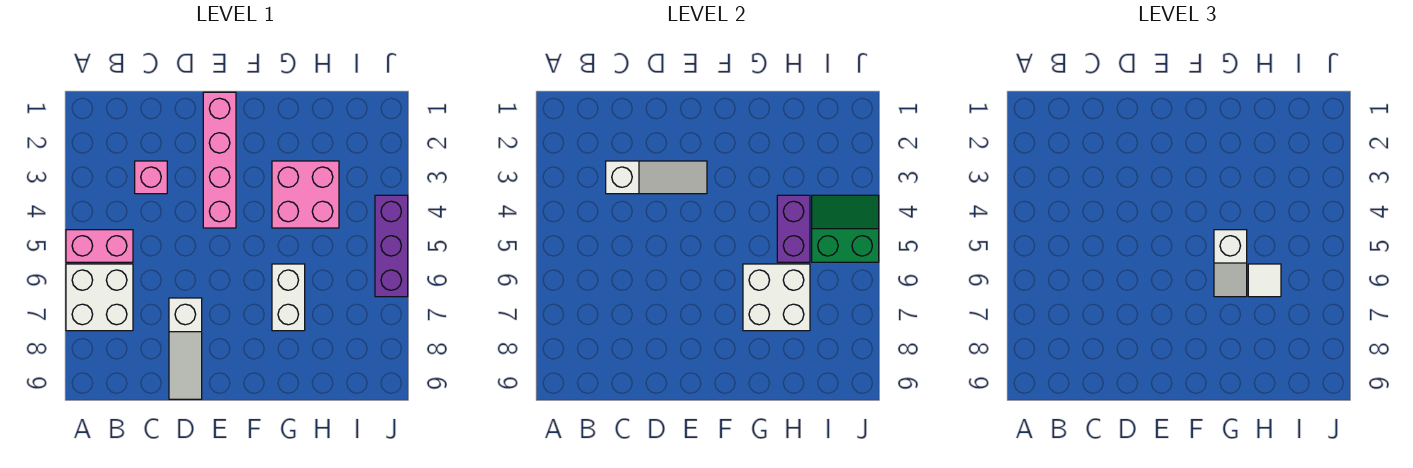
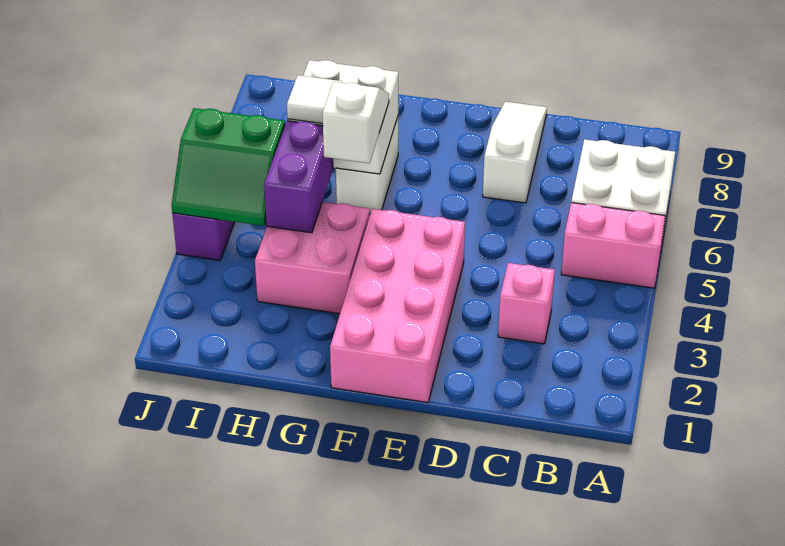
white 1x3 slope [606,161,707,194] -> none
pink 1x4 brick [203,92,236,228] -> pink 2x4 brick [330,209,465,403]

